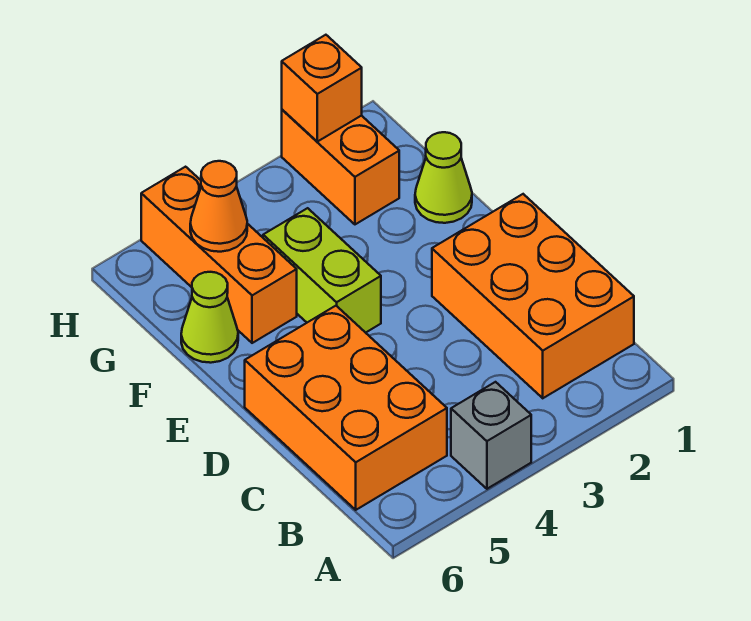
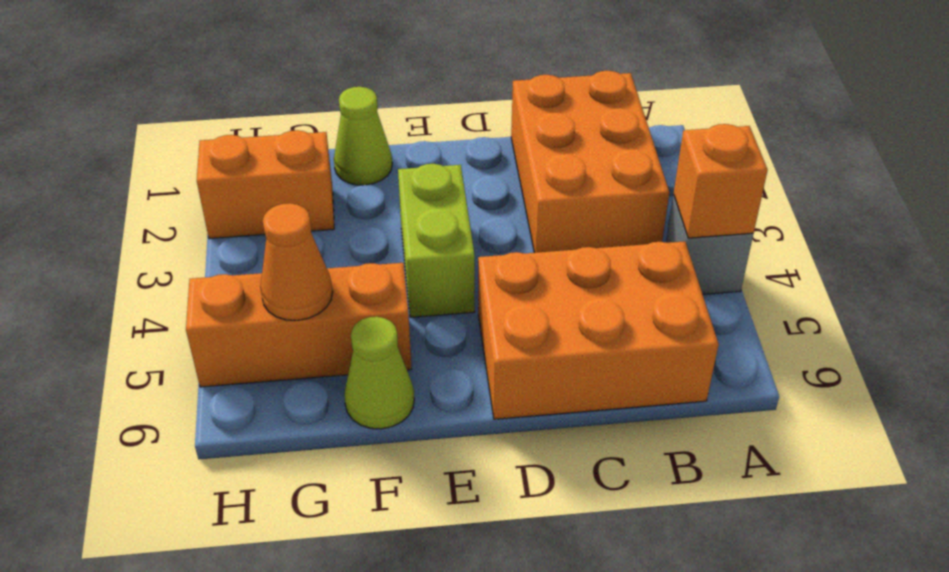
orange 2x3 brick [432,194,634,398] -> orange 2x3 brick turned to [511,71,669,253]
lime 1x2 brick [263,208,381,333] -> lime 1x2 brick turned to [398,164,475,317]
orange 1x1 brick [282,35,362,142] -> orange 1x1 brick moved to [674,124,768,238]

